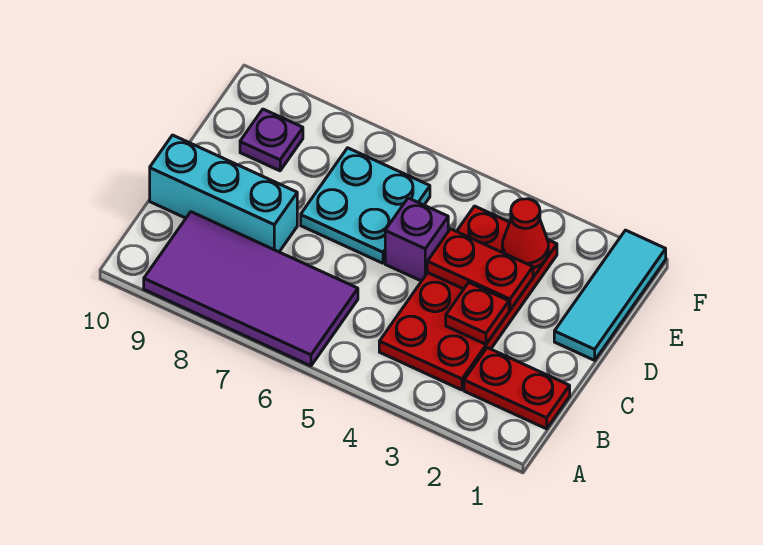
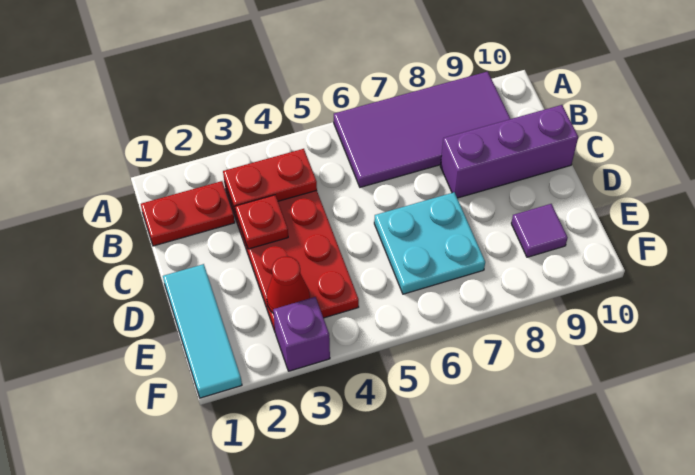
cyan 1x3 brick [150,135,297,252] -> purple 1x3 brick [440,105,578,198]
red 1x2 plate [427,229,533,310] -> red 1x2 plate moved to [223,149,317,213]
purple 1x1 brick [385,198,448,281] -> purple 1x1 brick moved to [273,297,330,371]
purple 1x1 plate [240,109,303,171] -> purple 1x1 tile [511,204,568,257]

